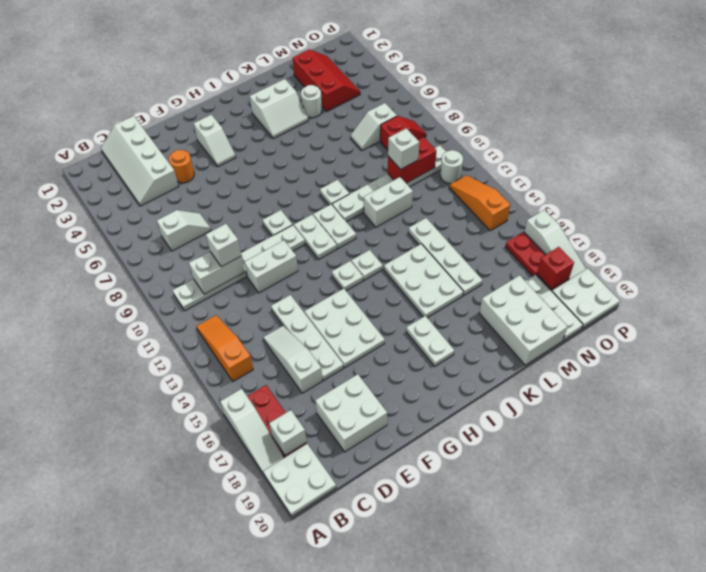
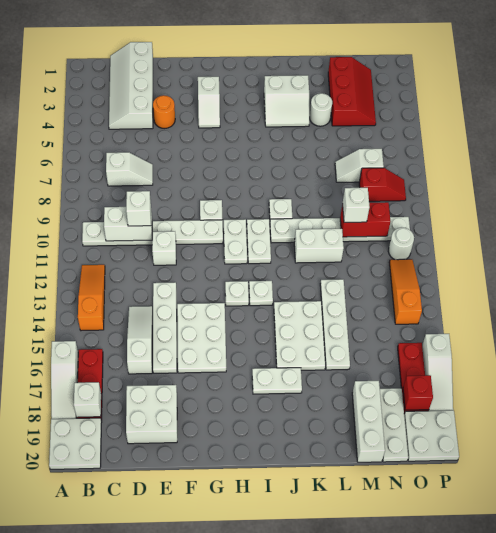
white 1x2 brick [244,240,298,293] -> white 1x1 brick [152,231,176,265]
white 1x2 plate [406,316,454,366] -> white 1x2 plate turned to [252,368,302,394]
white 2x3 brick [479,275,567,365] -> white 1x3 brick [352,381,385,462]

